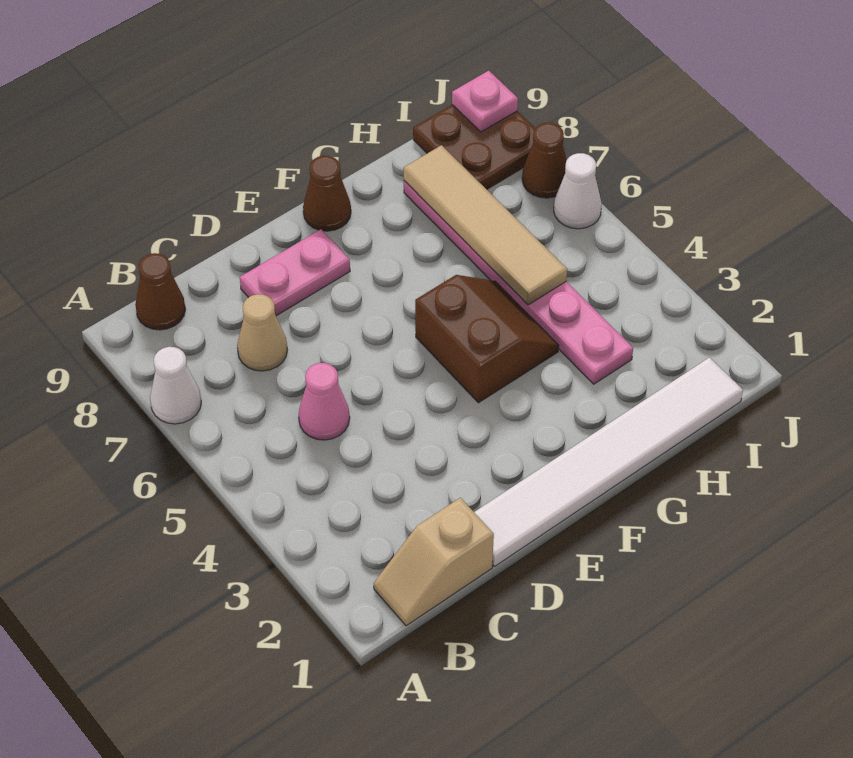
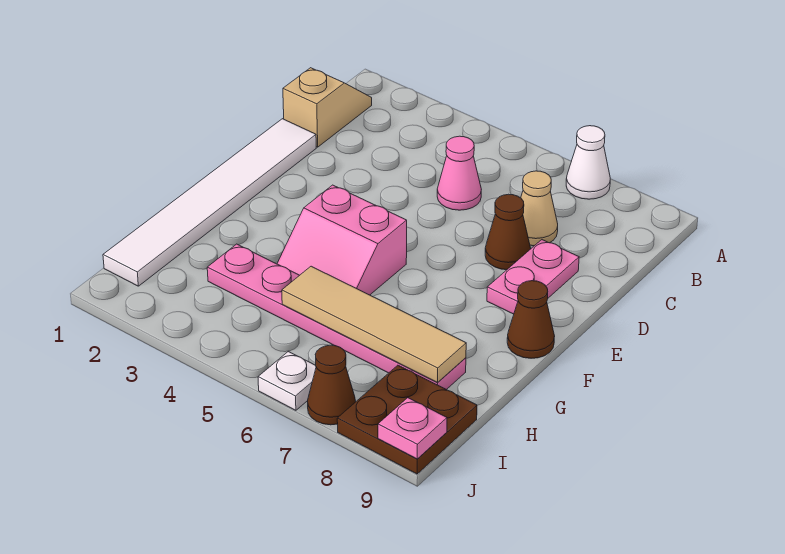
brown 1x1 cone [135,253,185,330] -> brown 1x1 cone moved to [485,194,531,270]
brown 2x2 slope [415,275,559,403] -> pink 2x2 slope [277,185,407,295]
white 1x1 cone [554,153,602,229] -> white 1x1 plate [258,352,316,410]

